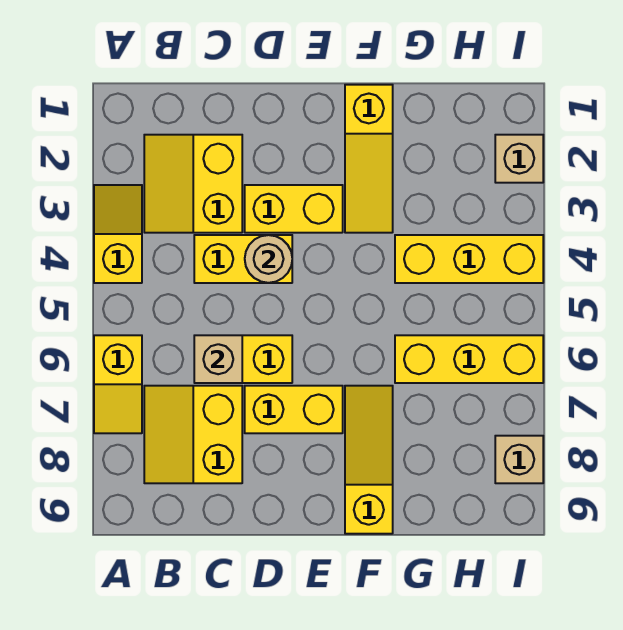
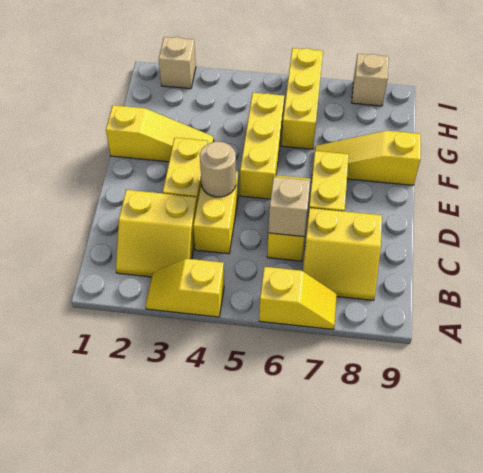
yellow 1x3 brick [395,235,543,283] -> yellow 1x3 brick moved to [240,93,284,199]

